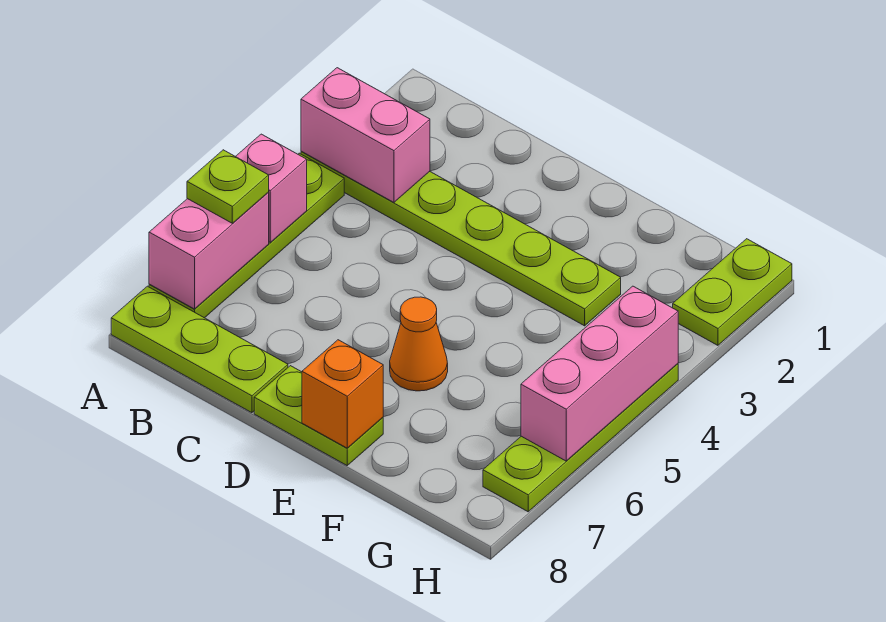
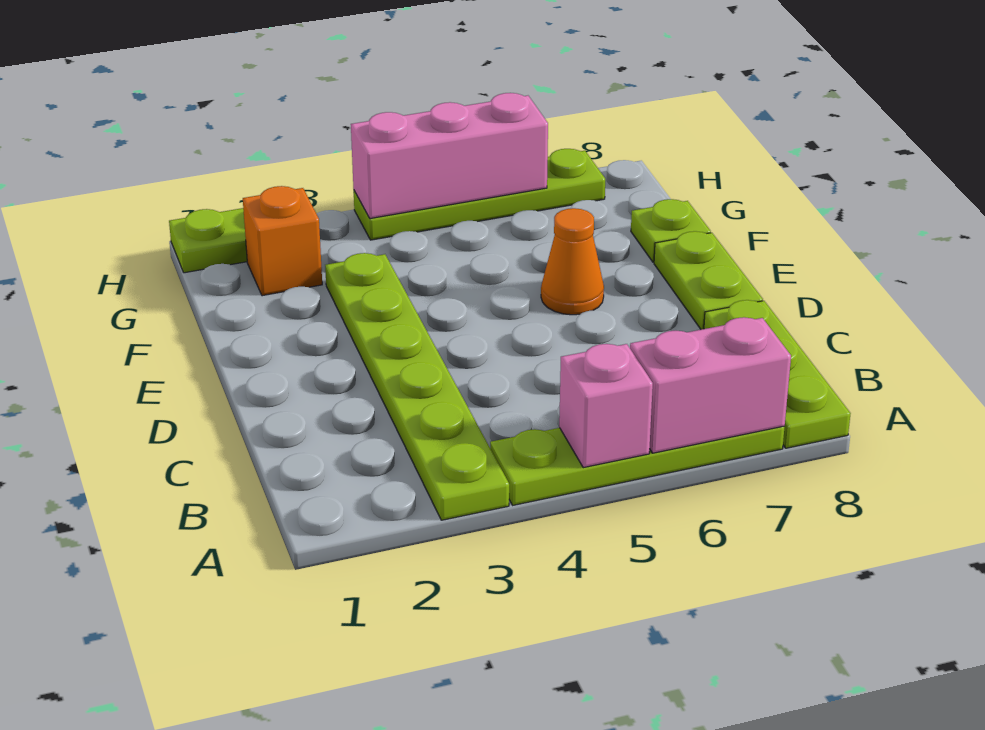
pink 1x2 brick [301,68,430,202] -> none
lime 1x1 plate [187,150,269,223] -> lime 1x1 plate moved to [631,199,711,262]
orange 1x1 brick [302,340,383,448] -> orange 1x1 brick moved to [243,186,322,296]

